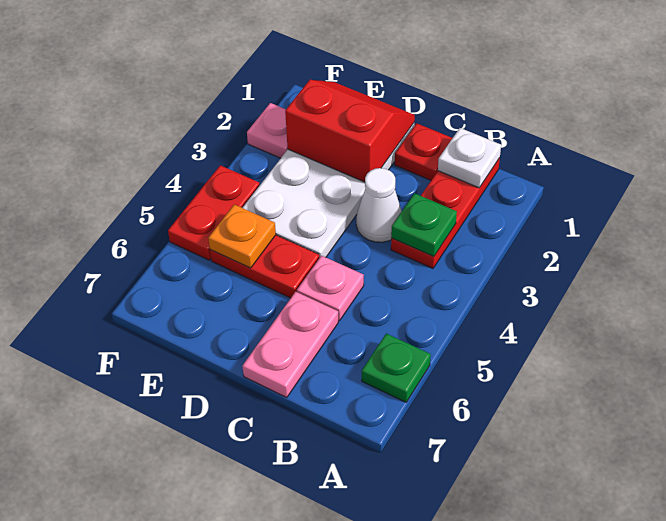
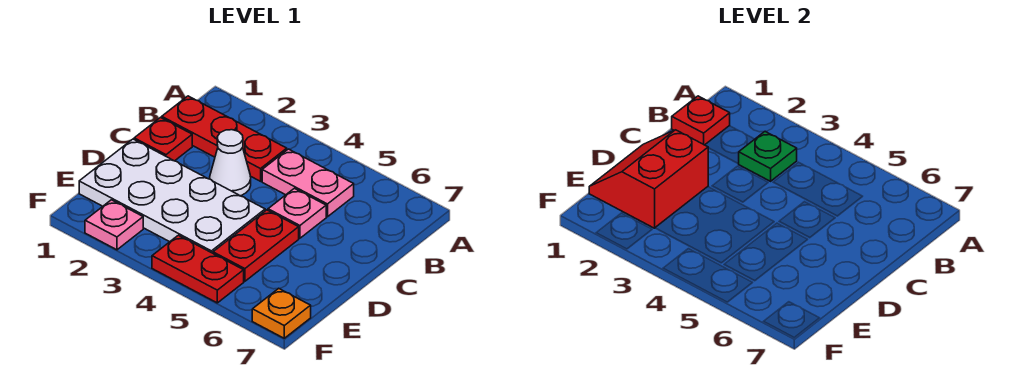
green 1x1 plate [362,334,431,402] -> none
white 1x1 plate [438,128,501,188] -> red 1x1 plate [672,96,730,145]
pink 1x2 plate [242,292,338,397] -> pink 1x2 plate moved to [262,149,354,217]
orange 1x1 plate [208,204,276,268] -> orange 1x1 plate moved to [252,288,311,338]

